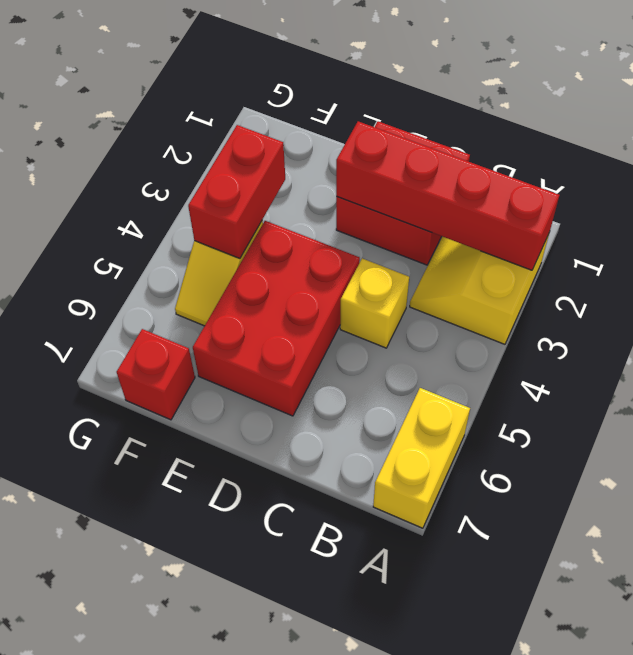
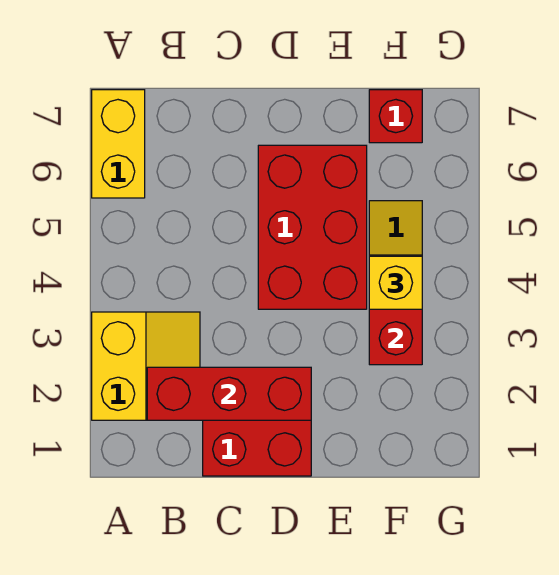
red 1x4 brick [336,121,559,270] -> red 1x3 brick [147,367,311,420]
yellow 1x1 brick [340,258,409,348] -> yellow 1x1 brick moved to [369,256,422,309]

